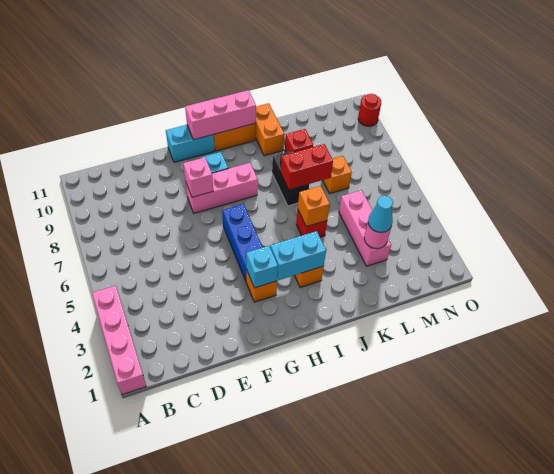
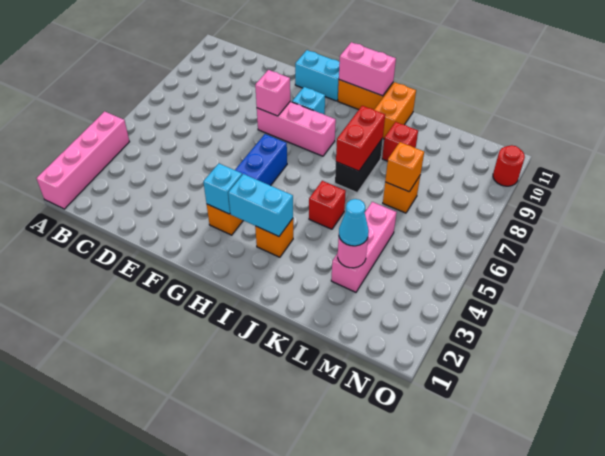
pink 1x3 brick [185,90,256,140] -> pink 1x2 brick [339,42,396,96]
orange 1x1 brick [298,186,330,226] -> orange 1x1 brick moved to [385,142,424,192]
red 1x2 brick [281,144,333,190] -> red 1x2 brick turned to [336,106,385,171]

